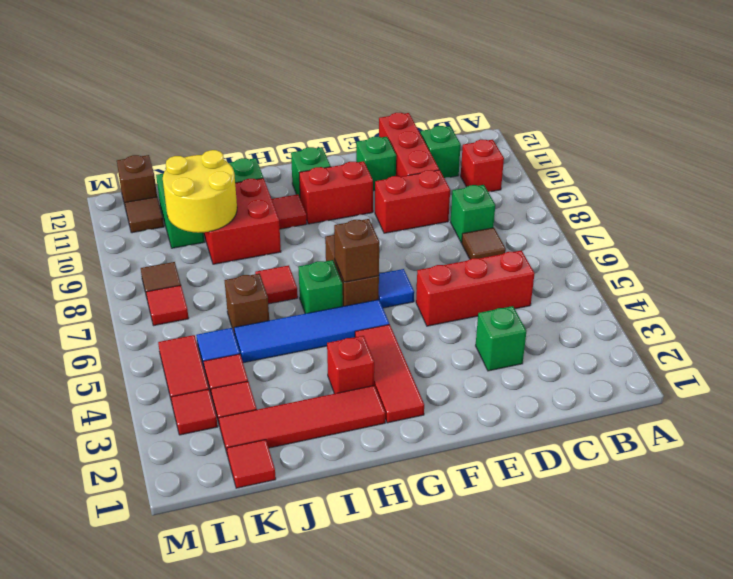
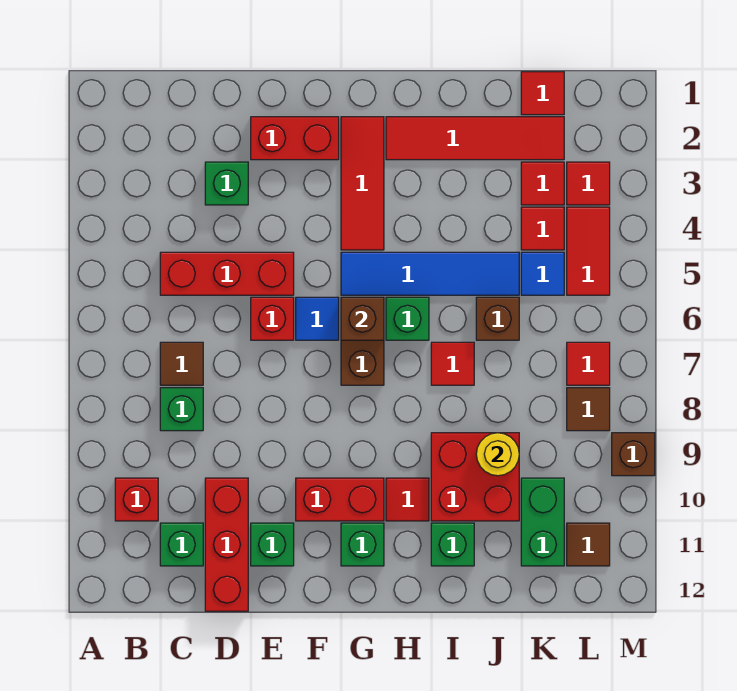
red 1x2 brick [375,170,450,233] -> red 1x2 brick moved to [251,117,339,160]
red 1x1 brick [327,336,374,394] -> red 1x1 brick moved to [251,297,294,340]
yellow 2x2 round brick [163,150,237,233] -> yellow 1x1 round brick [476,433,519,476]
brown 1x1 brick [117,155,157,209] -> brown 1x1 brick moved to [612,433,655,476]

